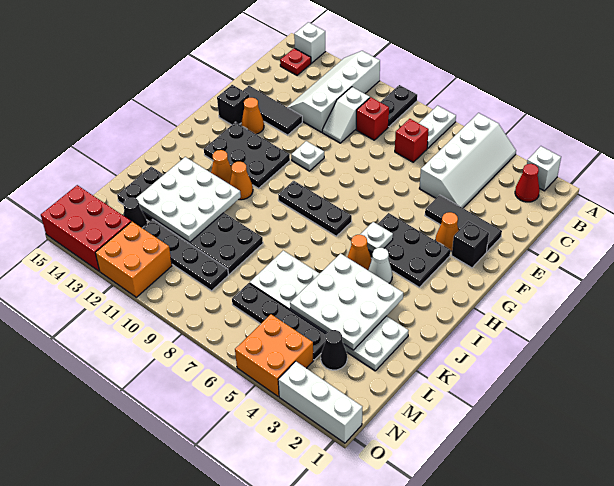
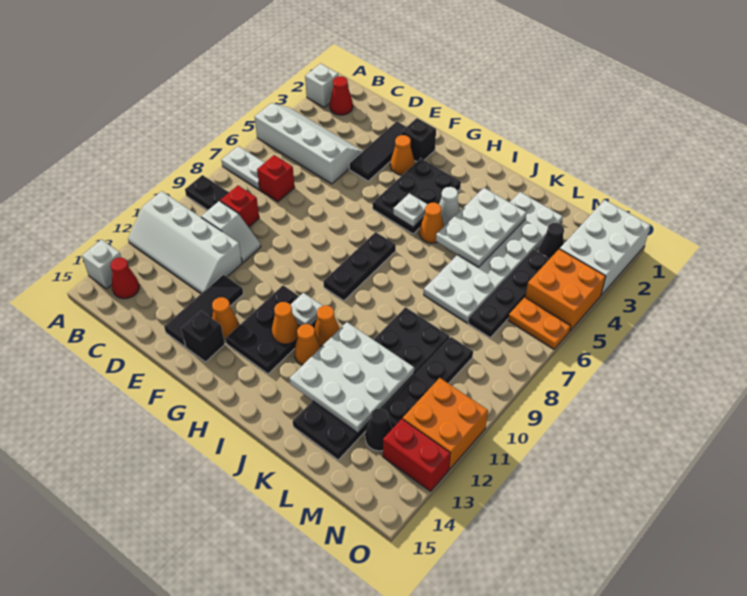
red 1x1 plate [280,48,311,75] -> red 1x1 cone [110,258,139,299]
white 1x1 plate [291,141,324,171] -> white 1x1 plate moved to [291,293,322,326]
none -> orange 1x1 cone [272,302,299,344]
white 3x3 plate [290,253,403,350] -> white 2x3 plate [436,188,527,267]
none -> orange 1x2 plate [508,297,571,349]
red 2x3 brick [41,185,131,271] -> red 1x2 brick [383,419,450,491]
white 1x3 brick [278,361,362,443] -> white 2x3 brick [560,200,650,295]

